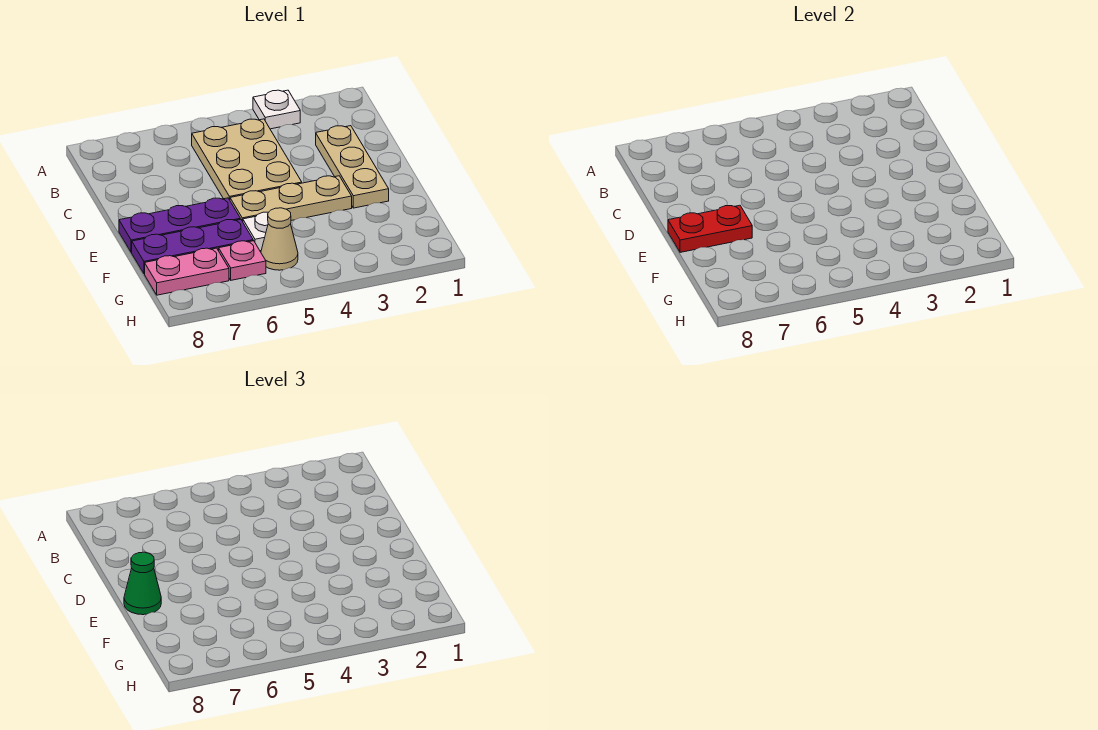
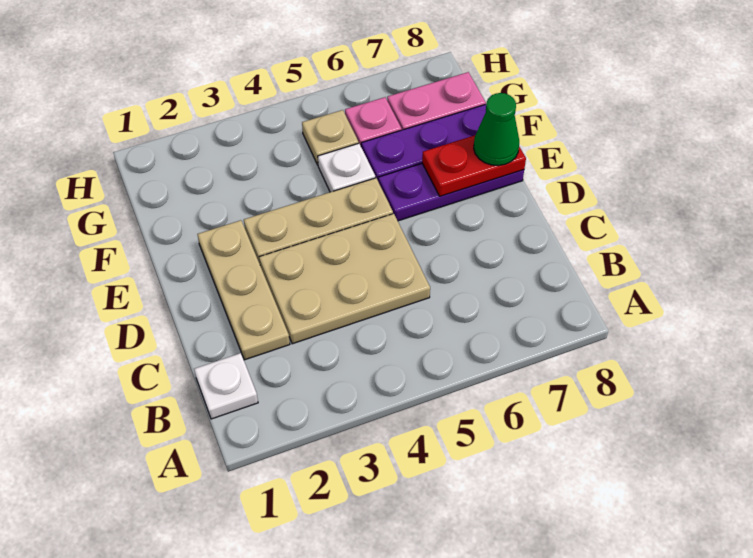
white 1x1 plate [253,90,300,129] -> white 1x1 plate moved to [194,353,258,419]
tan 2x3 plate [192,119,302,200] -> tan 2x3 plate turned to [259,214,430,344]
tan 1x1 cone [261,208,298,270] -> tan 1x1 plate [302,110,359,165]

